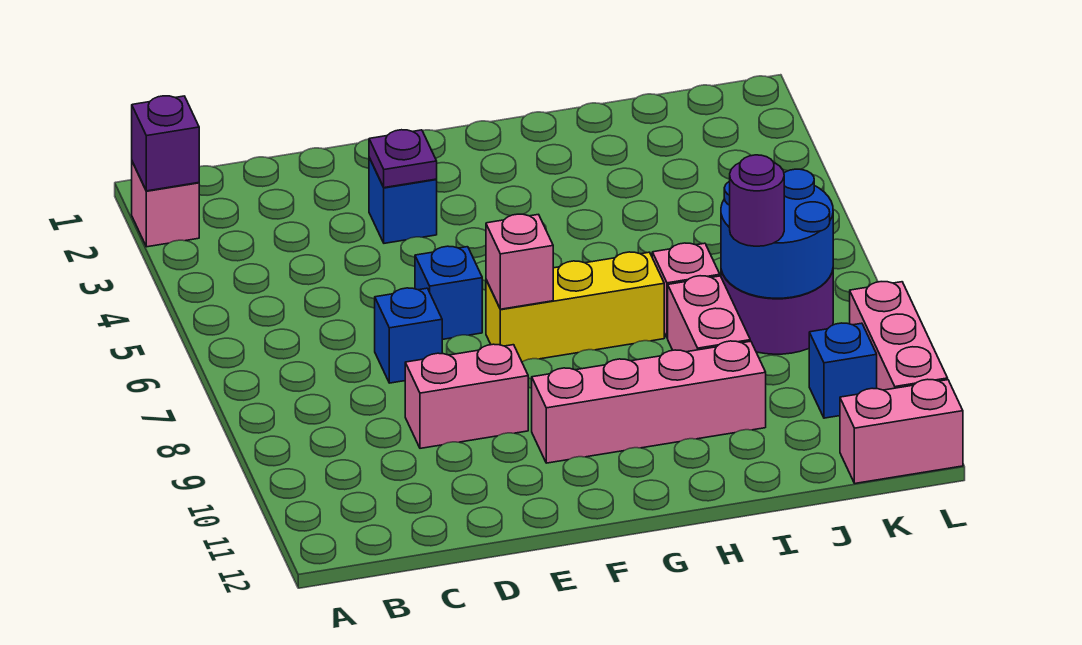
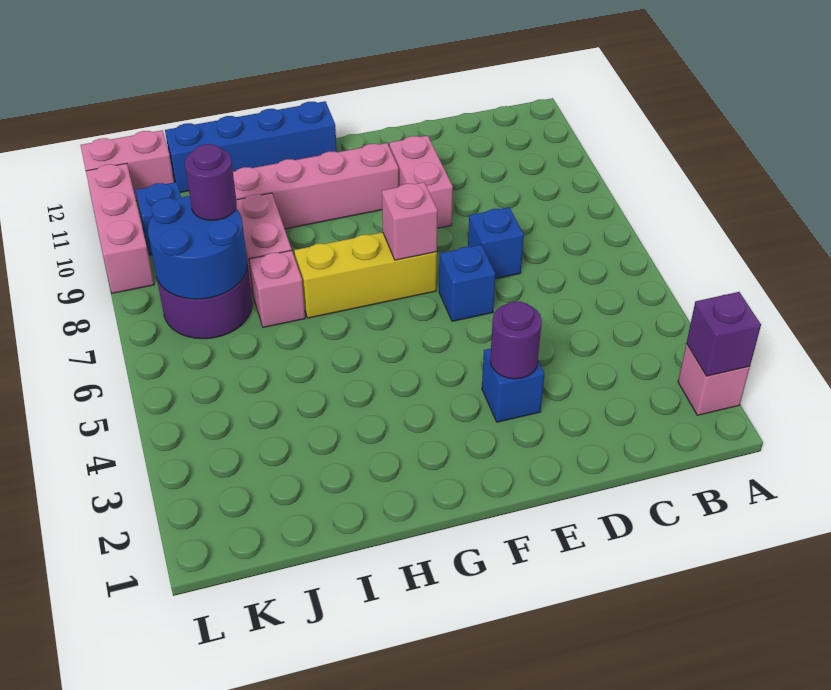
pink 1x2 brick [405,344,528,448] -> pink 1x2 brick turned to [389,135,453,228]
purple 1x1 plate [369,130,437,188] -> purple 1x1 round brick [490,301,542,379]
none -> blue 1x4 brick [165,101,337,192]

